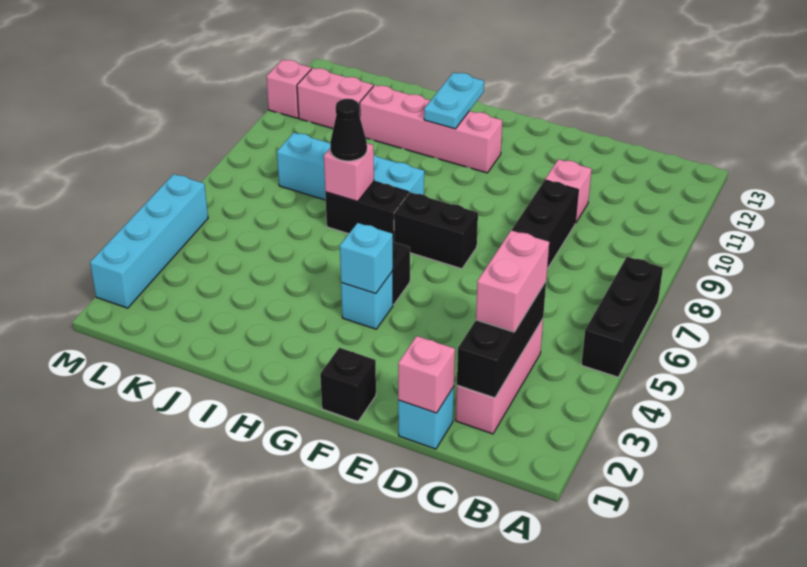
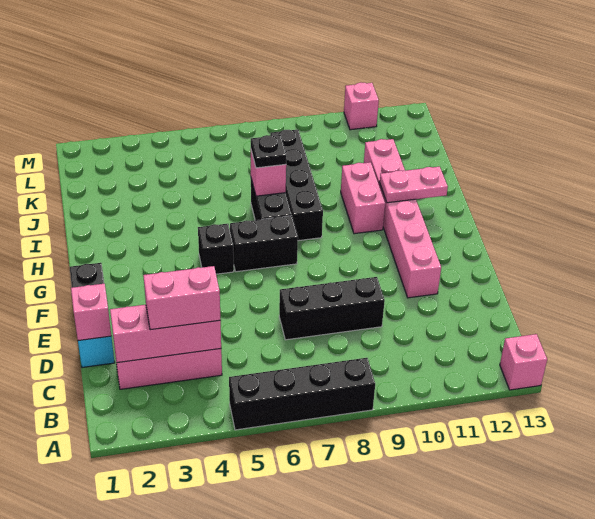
black 1x3 brick [581,257,663,377] -> black 1x4 brick [229,358,375,430]
black 1x3 brick [457,282,546,398] -> pink 1x3 brick [110,305,221,363]
pink 1x1 brick [545,159,592,223] -> pink 1x1 brick moved to [500,334,547,390]
black 1x2 brick [394,192,478,269] -> black 1x2 brick turned to [230,216,298,272]
cyan 1x1 brick [341,271,393,329] -> none
cyan 1x1 brick [340,223,393,294] -> none
pink 1x4 brick [360,85,502,173] -> pink 1x6 brick [364,139,441,298]
cyan 1x4 brick [277,133,424,200] -> black 1x4 brick [270,130,323,241]
cyan 1x2 plate [424,73,484,129] -> pink 1x2 plate [380,167,448,203]
black 1x1 cone [330,99,367,161] -> black 1x1 plate [251,135,286,168]
pink 1x2 brick [297,68,373,129] -> pink 1x2 brick moved to [341,162,385,234]
cyan 1x4 brick [90,174,208,308] -> none

